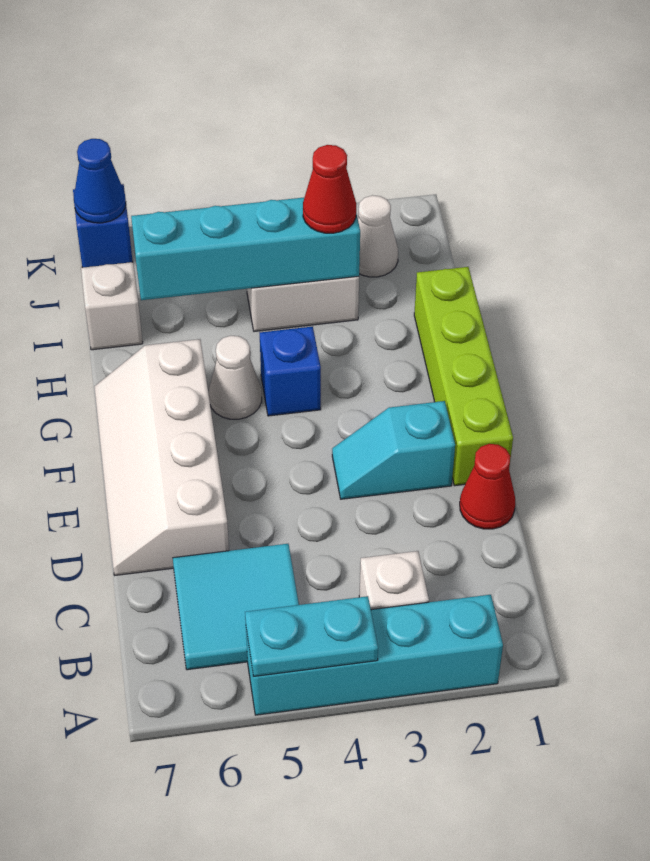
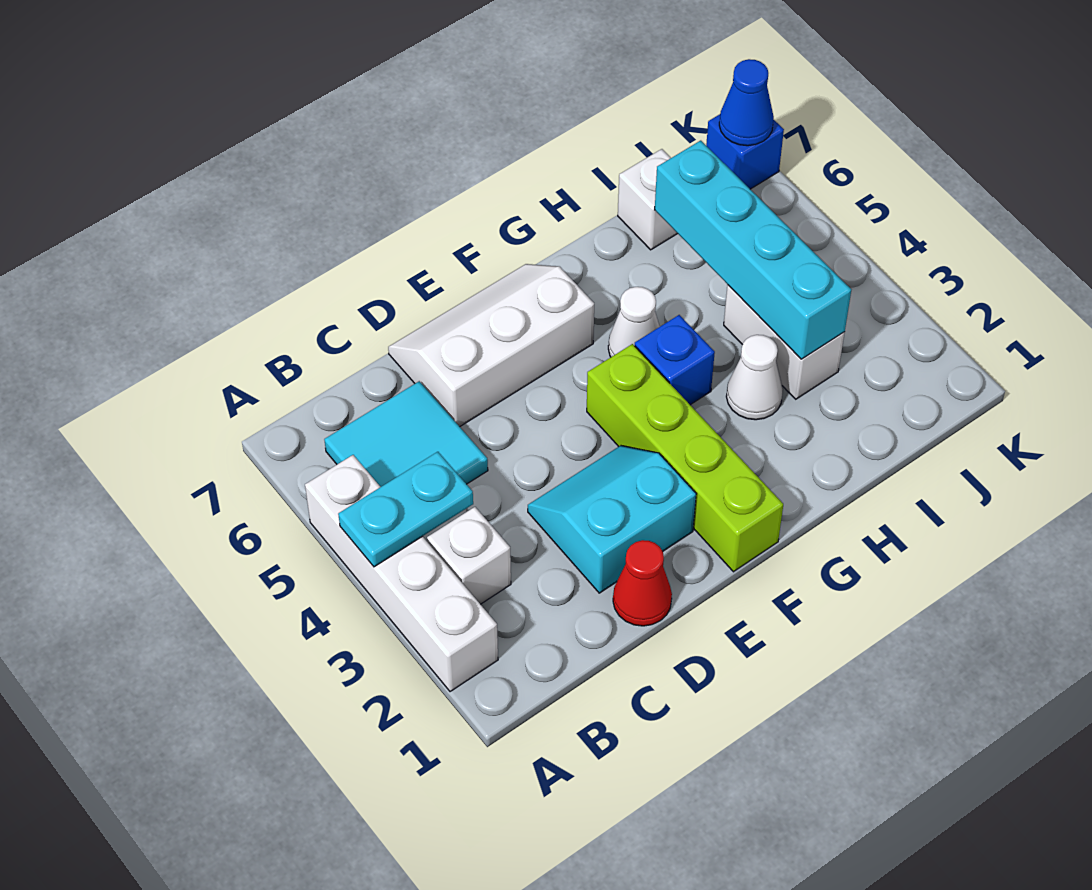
cyan 1x4 brick [246,595,503,715] -> white 1x4 brick [305,455,498,692]
cyan 1x2 plate [245,596,378,677] -> cyan 1x2 plate turned to [338,452,473,567]
white 2x4 slope [94,339,229,575] -> white 2x3 slope [388,264,594,427]
lime 1x4 brick [414,267,513,486] -> lime 1x4 brick turned to [587,344,783,572]
cyan 1x2 slope [332,401,455,499] -> cyan 2x2 slope [528,446,696,593]
red 1x1 cone [303,145,356,233] -> none
white 1x1 cone [358,195,398,277] -> white 1x1 cone moved to [726,335,783,420]

